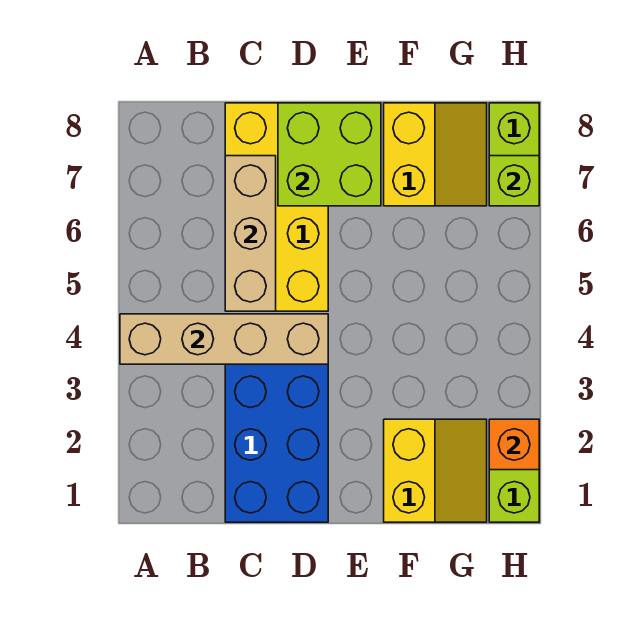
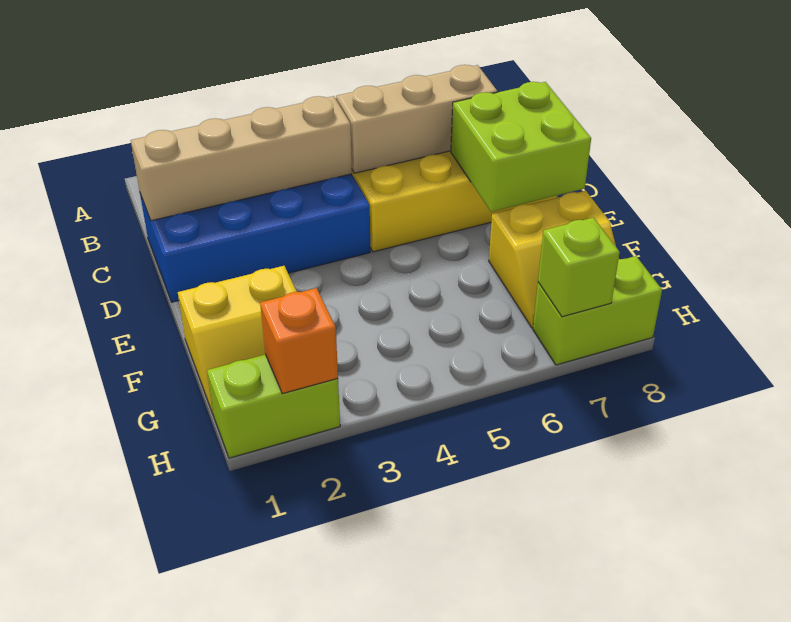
tan 1x4 brick [120,314,328,364] -> tan 1x4 brick turned to [131,96,352,221]

